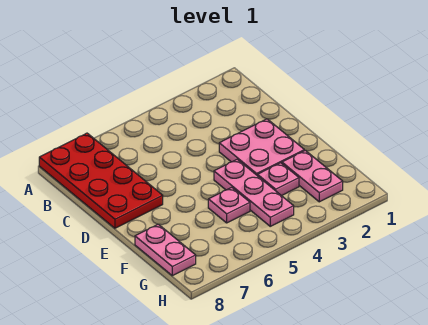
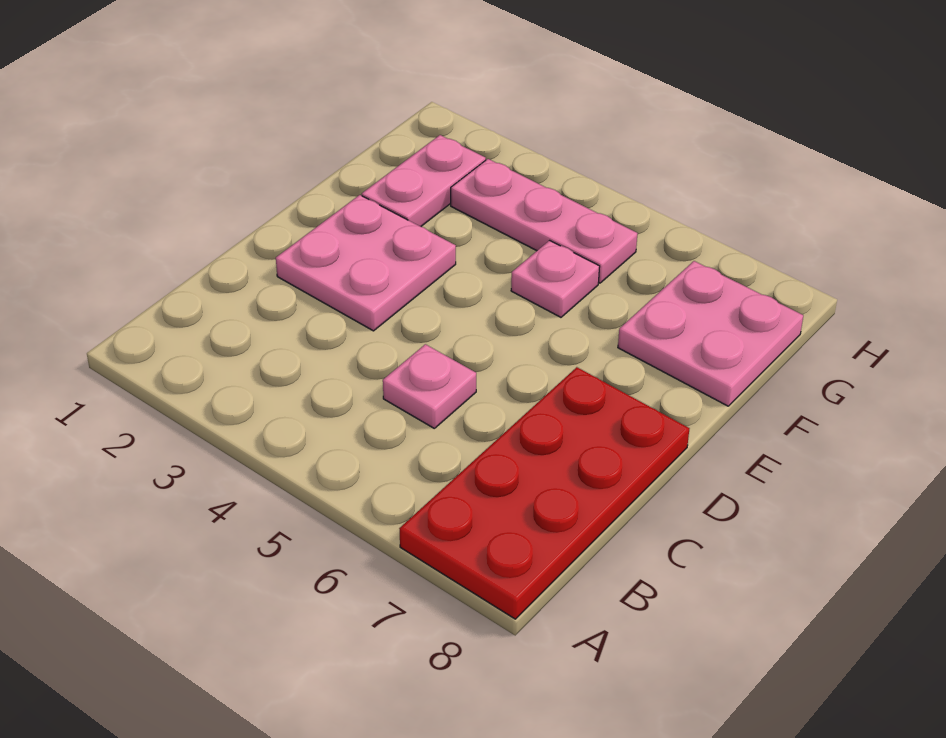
pink 1x3 plate [214,159,294,226] -> pink 1x3 plate turned to [451,159,638,283]
pink 1x1 plate [257,163,299,196] -> pink 1x1 plate moved to [383,344,476,428]
pink 1x2 plate [135,224,196,276] -> pink 2x2 plate [618,261,803,406]

